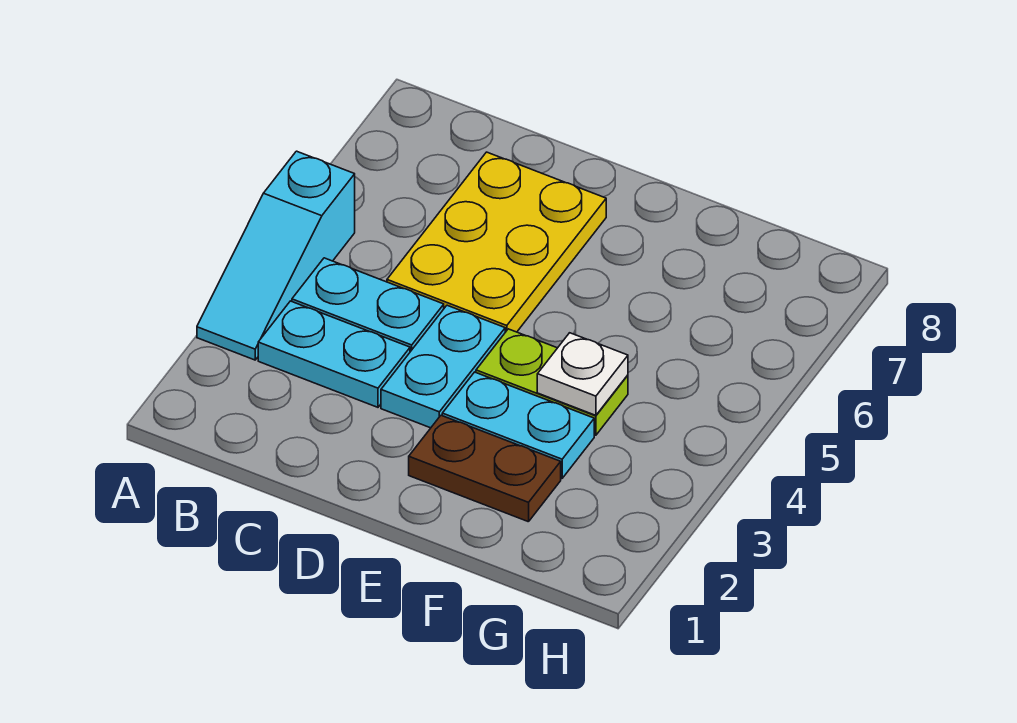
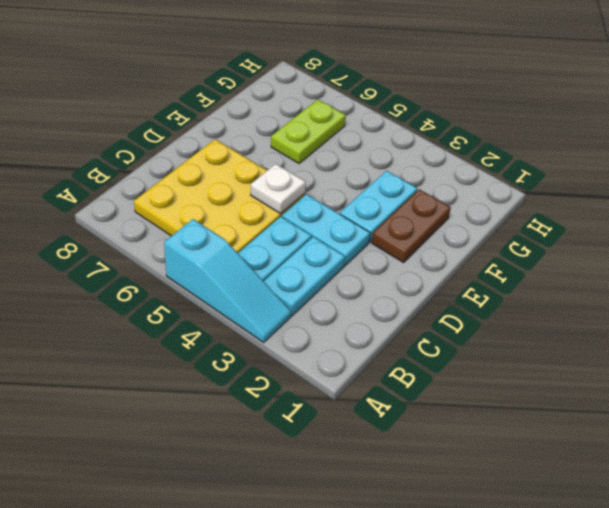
yellow 2x3 plate [387,152,606,332] -> yellow 3x3 plate [134,139,305,253]
lime 1x2 plate [476,329,628,435] -> lime 1x2 plate moved to [271,99,346,163]
white 1x1 plate [537,333,628,415] -> white 1x1 plate moved to [251,164,306,214]

